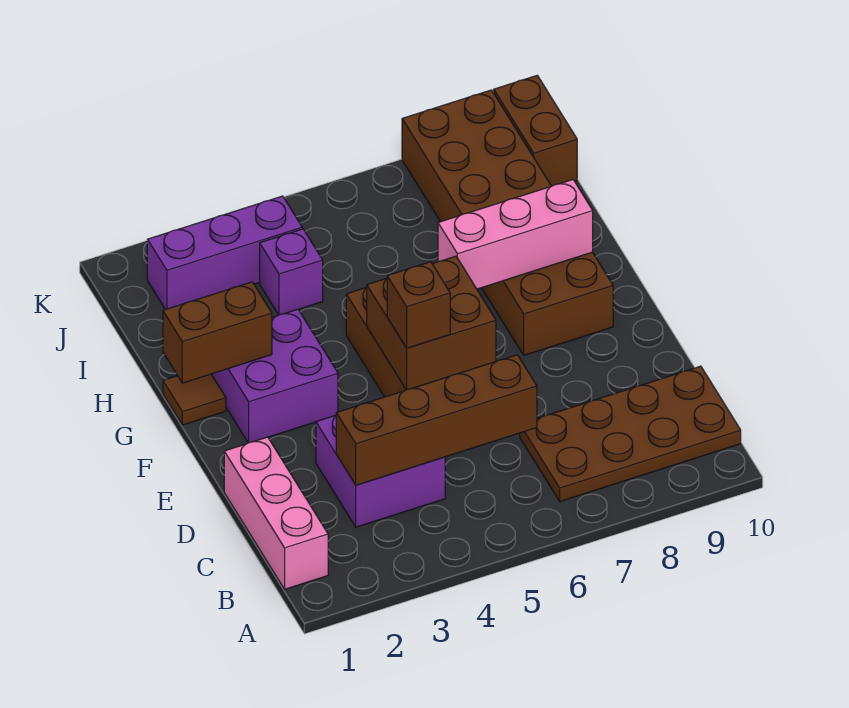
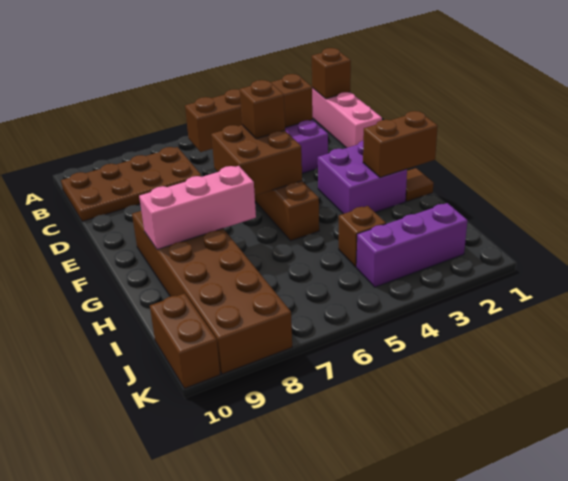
none -> brown 1x1 brick [312,48,351,99]
purple 1x1 brick [260,229,323,315] -> brown 1x1 brick [339,206,386,267]

